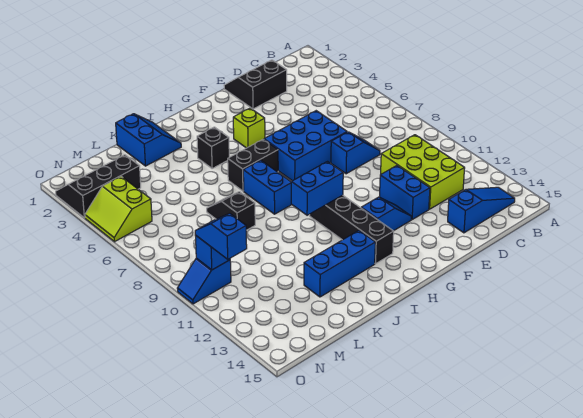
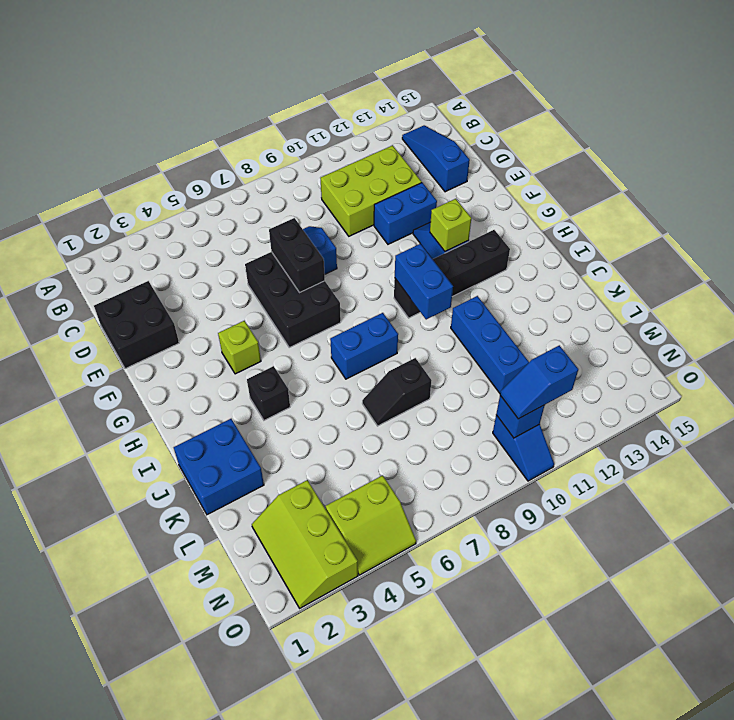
black 2x2 slope [224,60,287,109] -> black 2x2 brick [94,281,179,369]
blue 2x3 brick [264,111,347,181] -> black 2x3 brick [245,252,341,347]
none -> lime 1x1 brick [430,199,471,251]
black 1x2 brick [228,139,278,191] -> black 1x2 brick moved to [269,218,325,293]
blue 1x3 brick [304,231,375,297] -> blue 1x3 brick moved to [451,296,529,393]
blue 2x2 slope [116,114,181,166] -> blue 2x2 brick [174,419,264,515]
black 2x3 slope [56,155,141,218] -> lime 2x3 slope [252,480,358,608]

